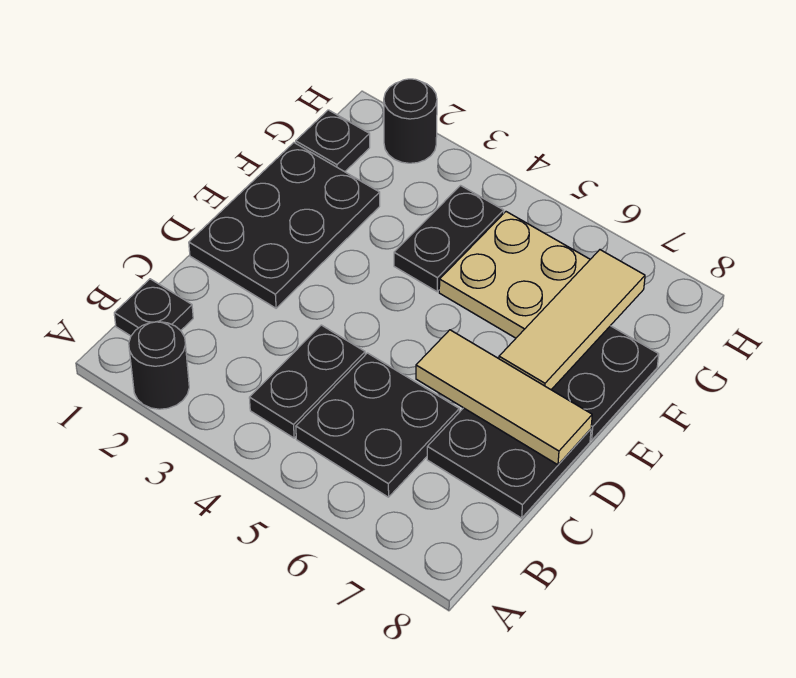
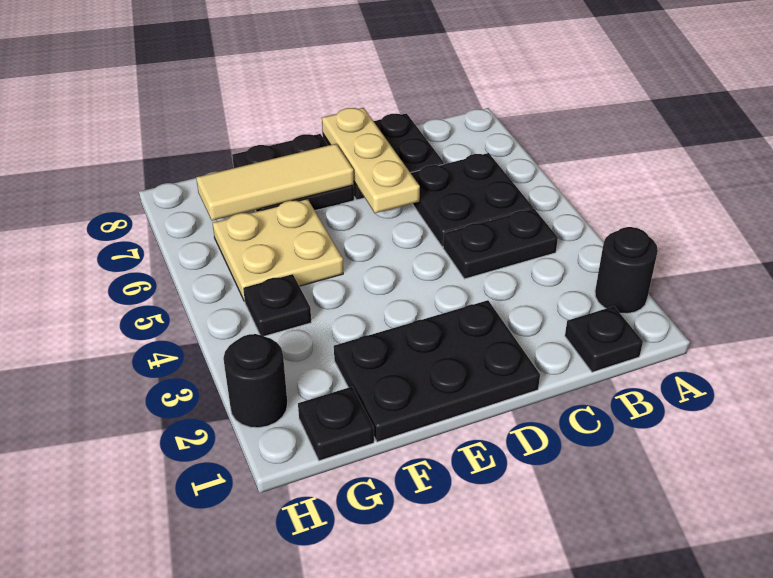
tan 1x3 tile [416,330,592,465] -> tan 1x3 plate [322,108,420,213]
black 1x2 plate [394,186,504,292] -> black 1x1 plate [243,274,311,336]

